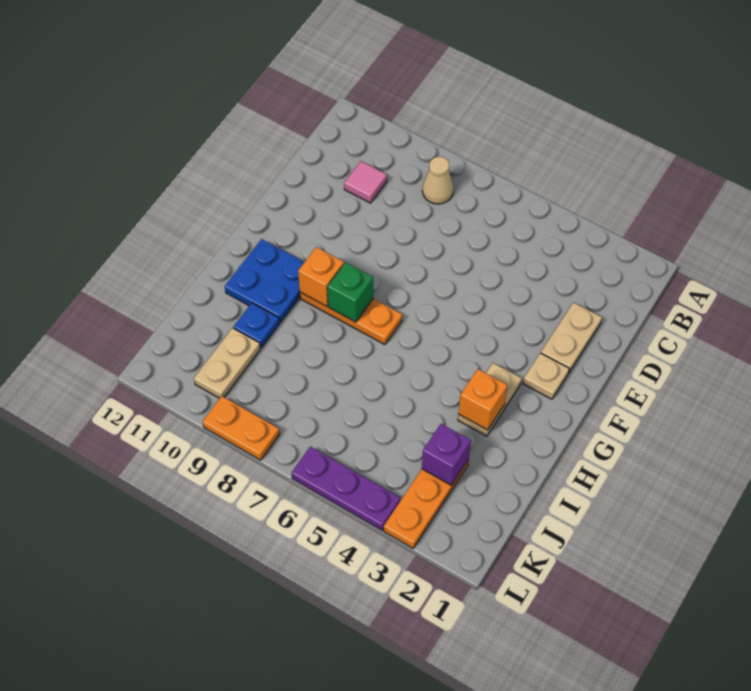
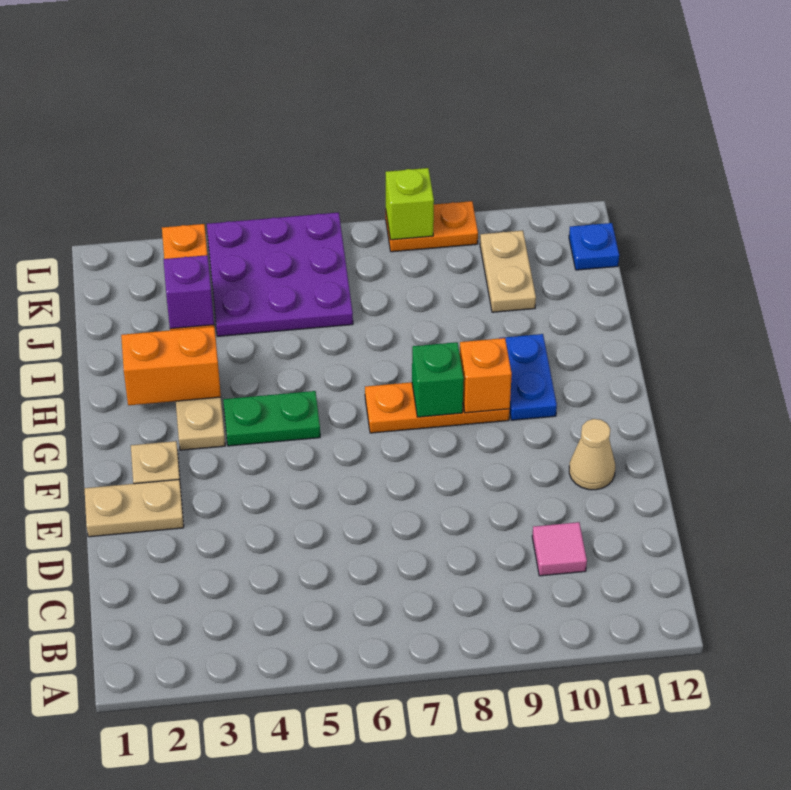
tan 1x1 cone [422,157,453,204] -> tan 1x1 cone moved to [569,419,615,490]
tan 1x2 plate [541,302,602,373] -> tan 1x2 plate turned to [84,480,184,537]
none -> green 1x2 plate [223,391,320,446]
blue 2x2 plate [225,239,304,323] -> blue 1x2 plate [503,334,557,420]
orange 1x1 brick [458,369,507,430] -> orange 1x2 brick [121,327,221,405]
blue 1x1 plate [234,303,279,348] -> blue 1x1 plate moved to [569,223,619,270]
purple 1x3 plate [292,446,400,530] -> purple 3x3 plate [207,212,353,336]
none -> lime 1x1 brick [386,168,434,240]

